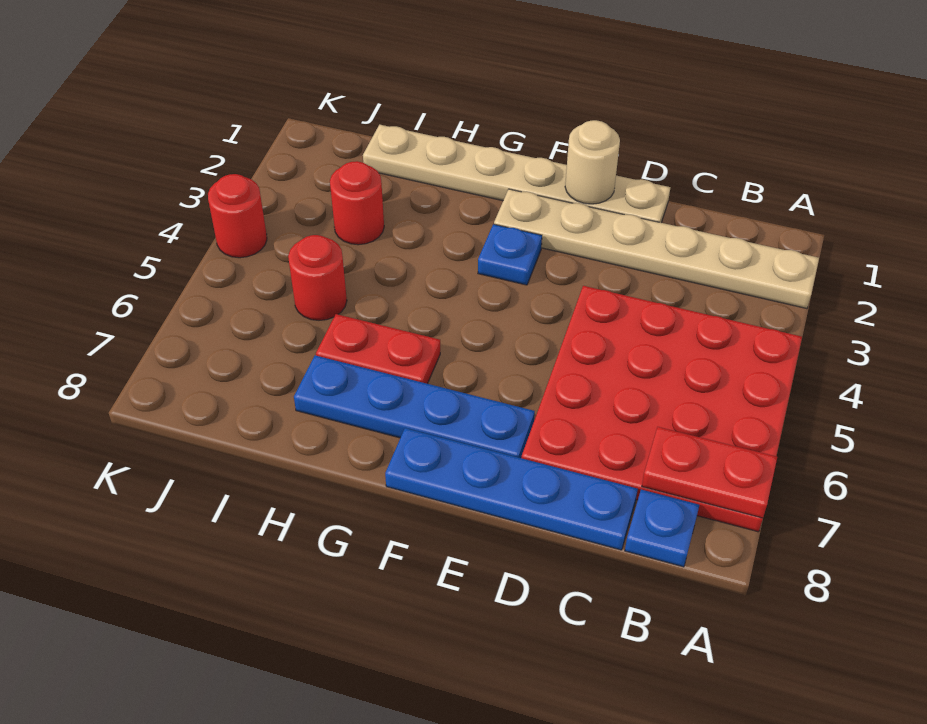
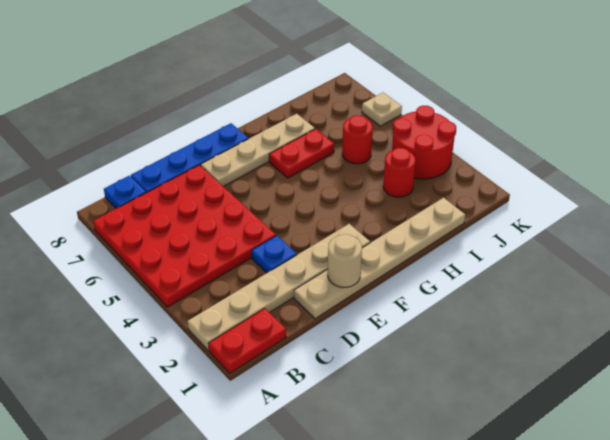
red 1x2 plate [642,427,777,518] -> red 1x2 plate moved to [208,308,286,373]
blue 1x4 plate [294,355,535,458] -> tan 1x4 plate [201,114,315,186]
blue 1x1 plate [478,224,542,285] -> blue 1x1 plate moved to [252,236,297,273]
red 1x1 round brick [208,174,267,258] -> red 2x2 round brick [392,106,456,179]
none -> tan 1x1 plate [362,93,402,126]

